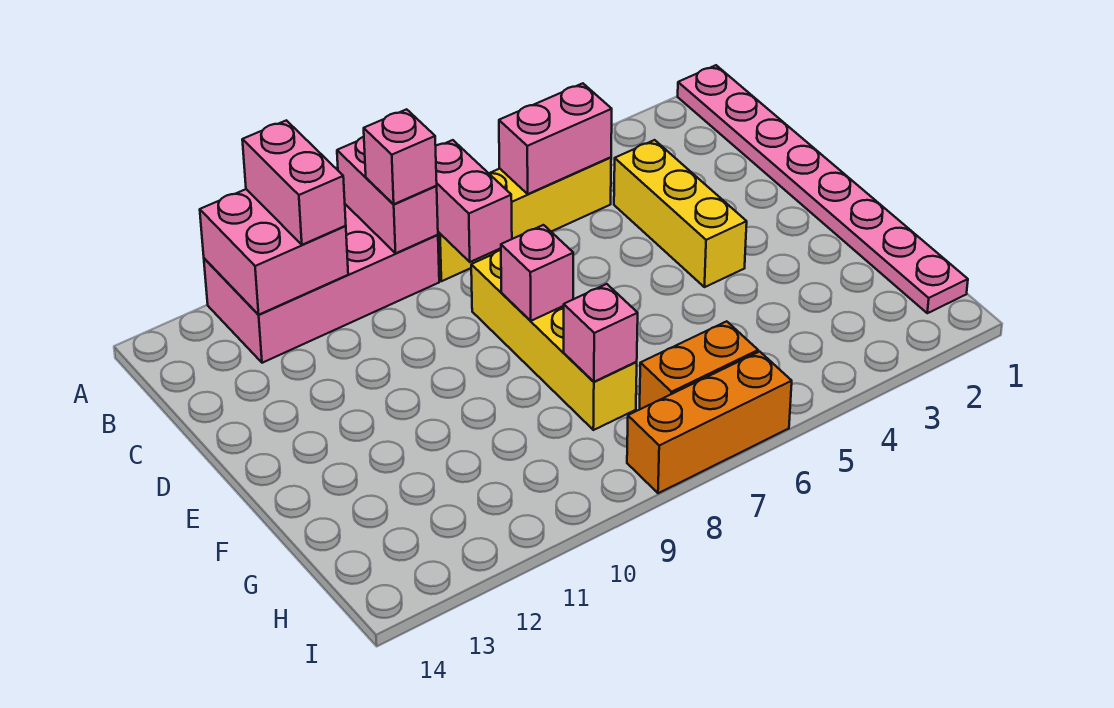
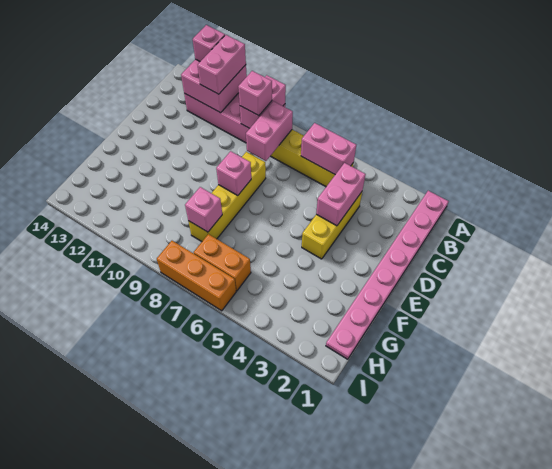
none -> pink 1x1 brick [193,25,225,61]
none -> pink 1x2 brick [316,163,366,226]

